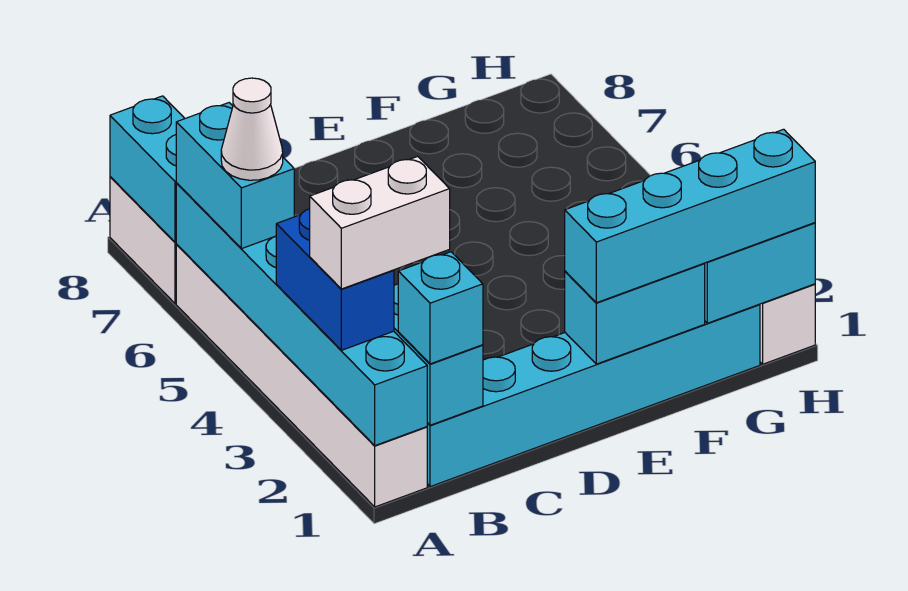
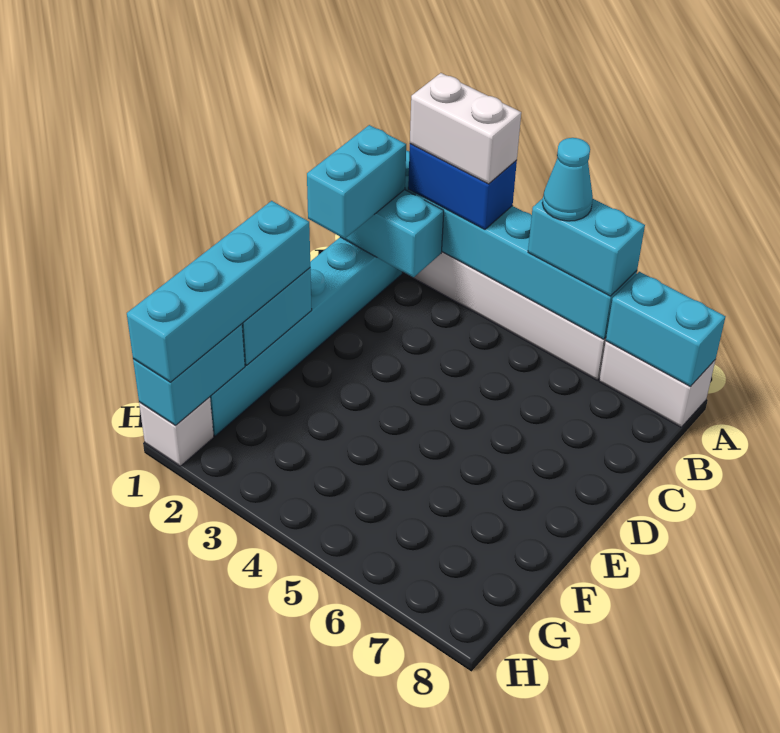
white 1x2 brick [310,156,450,289] -> white 1x2 brick turned to [410,73,521,184]
white 1x1 cone [221,78,283,180] -> cyan 1x1 cone [542,138,593,221]
cyan 1x1 brick [398,252,483,364] -> cyan 1x2 brick [307,125,406,239]

